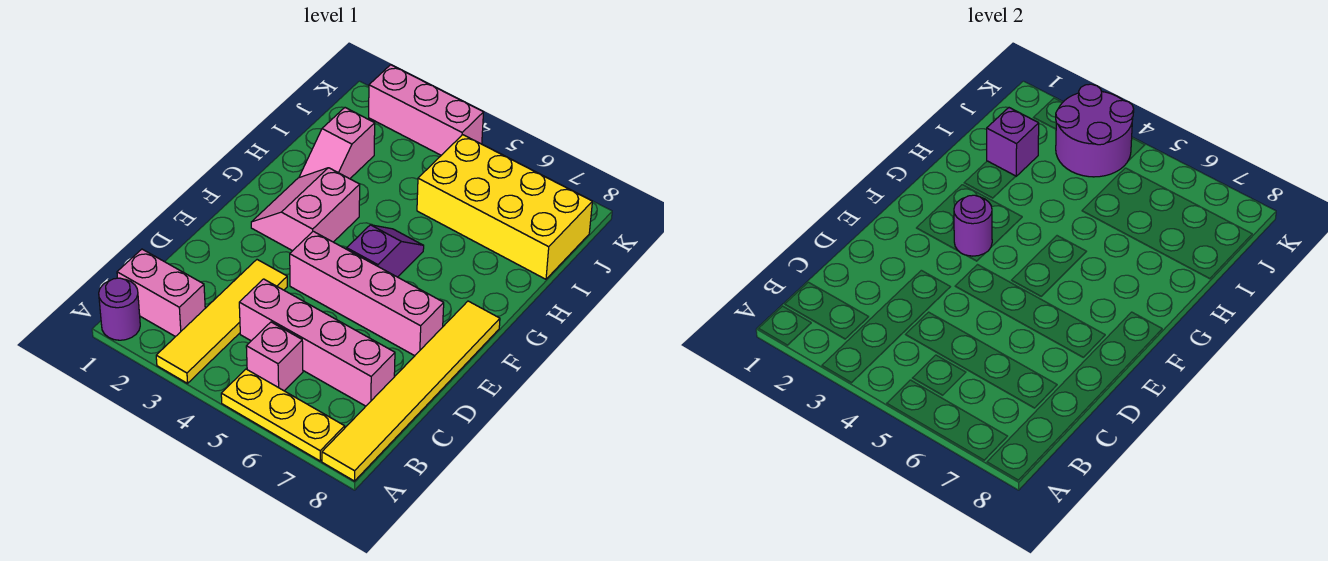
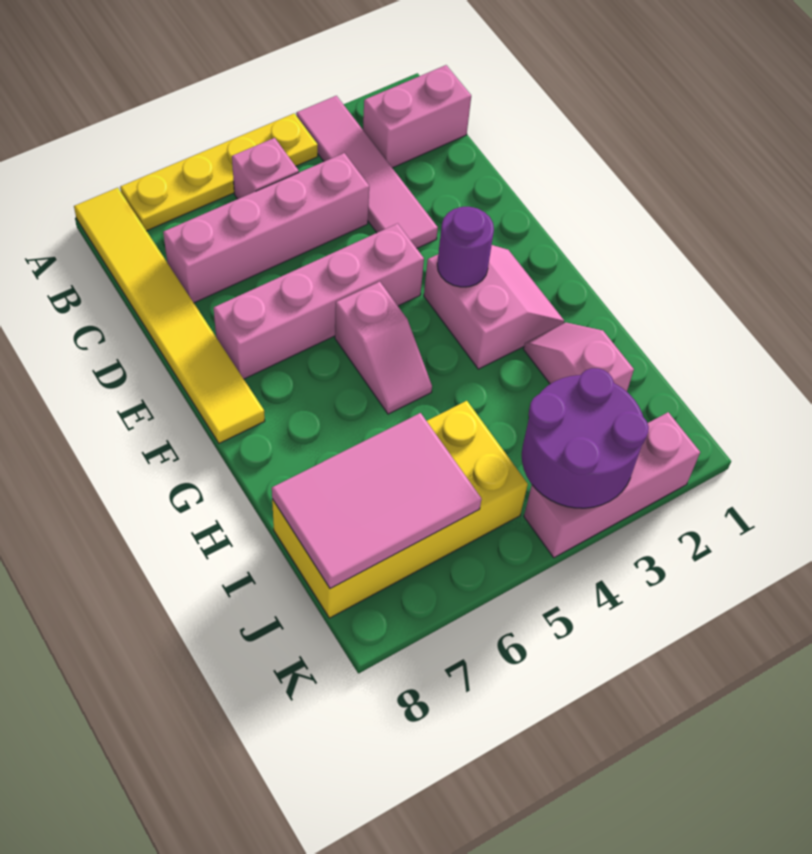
purple 1x1 round brick [99,278,140,340] -> none
yellow 1x4 tile [156,260,287,383] -> pink 1x4 tile [296,96,438,248]
yellow 1x3 plate [221,369,345,461] -> yellow 1x4 plate [120,113,318,231]
purple 1x2 slope [347,225,424,277] -> pink 1x2 slope [335,282,432,414]
purple 1x1 brick [987,108,1039,176] -> none
none -> pink 2x3 tile [272,413,481,589]

